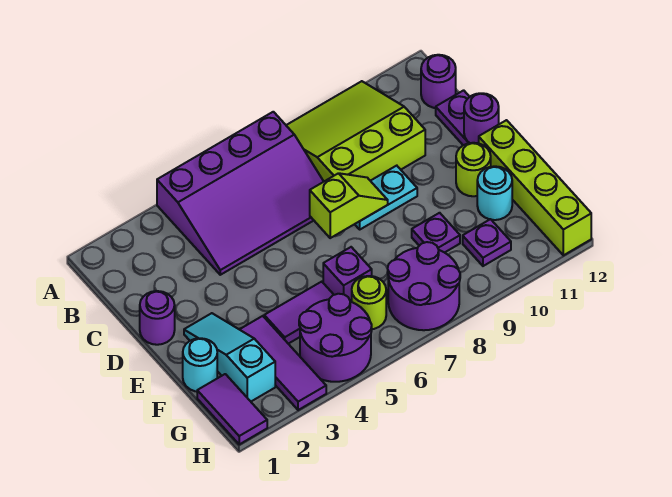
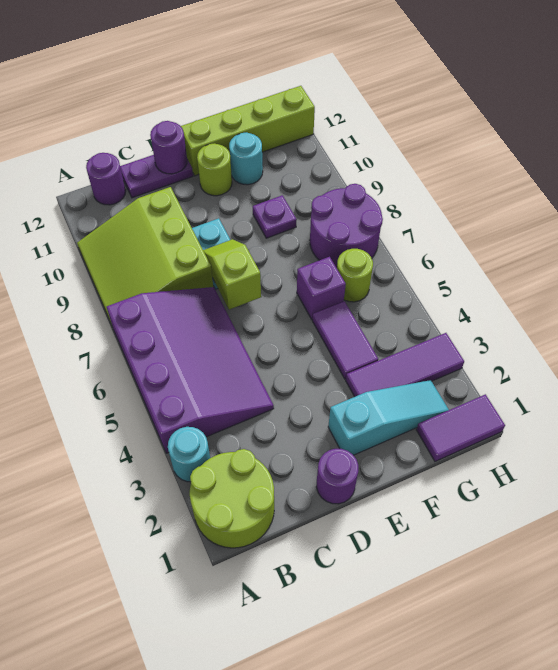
none -> lime 2x2 round brick [190,449,274,548]
cyan 1x3 slope [184,313,275,401] -> cyan 1x3 slope turned to [328,380,449,455]
cyan 1x1 round brick [183,338,217,392] -> cyan 1x1 round brick moved to [168,427,210,482]
purple 2x2 round brick [299,294,372,382] -> none
purple 1x1 plate [463,219,511,266] -> none

